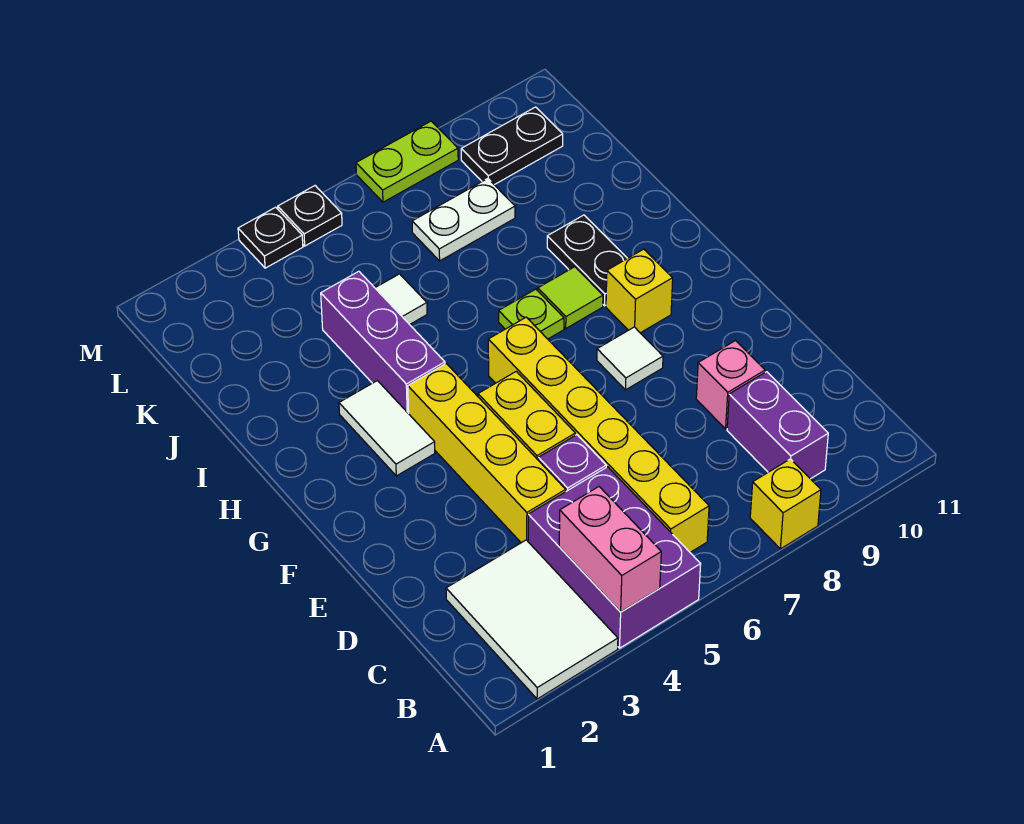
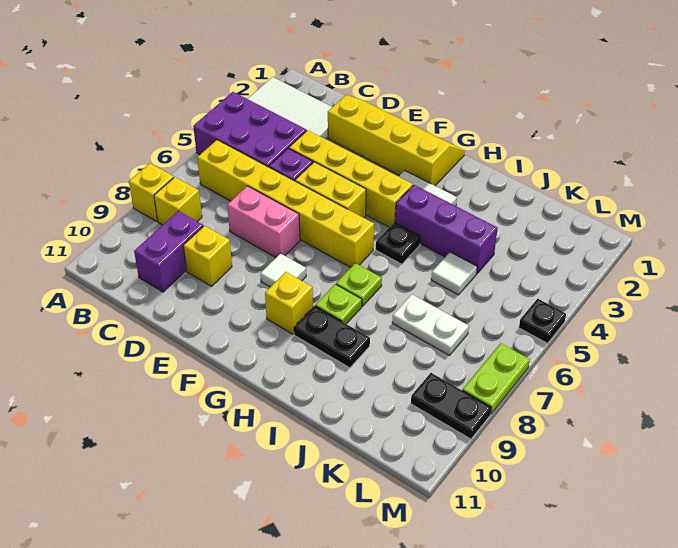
pink 1x2 brick [559,487,661,612] -> pink 1x2 brick moved to [227,186,300,257]
none -> yellow 1x1 brick [154,177,202,225]
purple 1x2 brick [727,372,828,479] -> purple 1x2 brick turned to [134,211,203,292]
none -> yellow 2x4 slope [328,95,465,186]
pink 1x1 brick [696,341,765,429] -> yellow 1x1 brick [183,226,232,286]
lime 1x1 tile [538,267,603,328] -> lime 1x1 plate [315,284,362,324]
white 1x2 plate [412,179,515,261] -> white 1x2 plate turned to [392,294,469,355]
black 1x2 plate [461,107,563,185] -> black 1x2 plate turned to [411,373,491,439]
black 1x1 plate [238,207,303,268] -> black 1x1 plate moved to [376,223,420,264]

